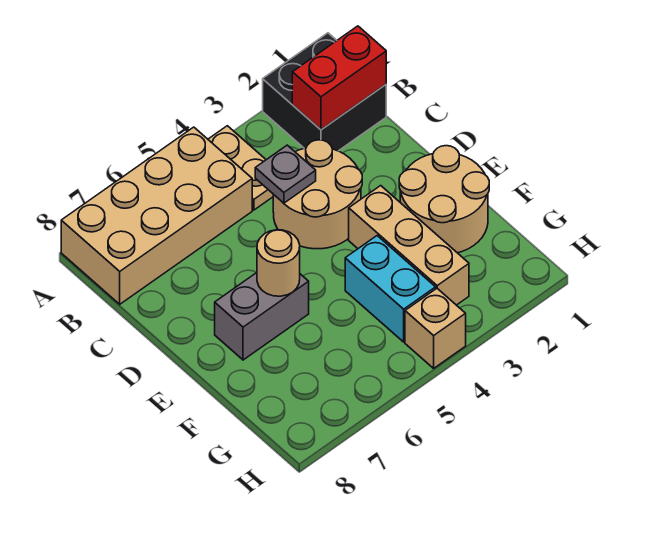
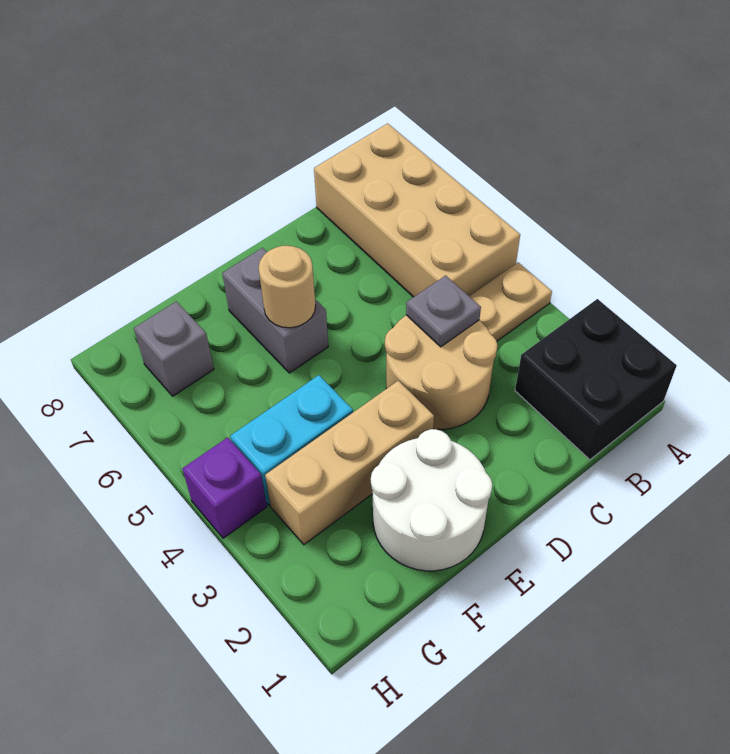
red 1x2 brick [292,26,386,130] -> none
tan 2x2 round brick [399,146,489,253] -> white 2x2 round brick [371,429,492,571]
none -> grey 1x1 brick [134,301,214,396]
tan 1x1 brick [405,289,466,368] -> purple 1x1 brick [182,437,267,538]

